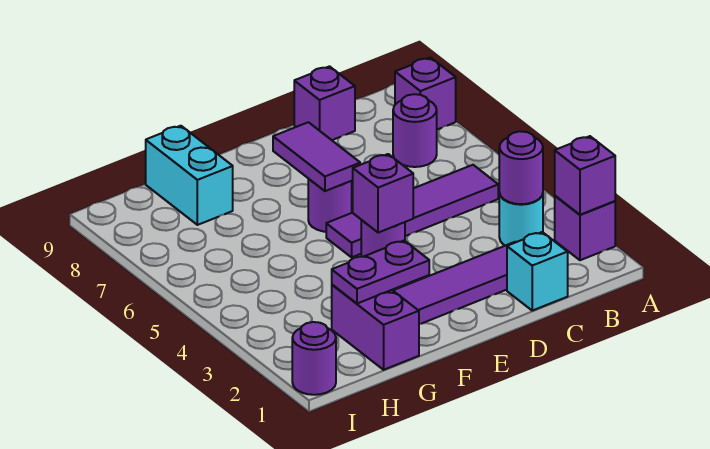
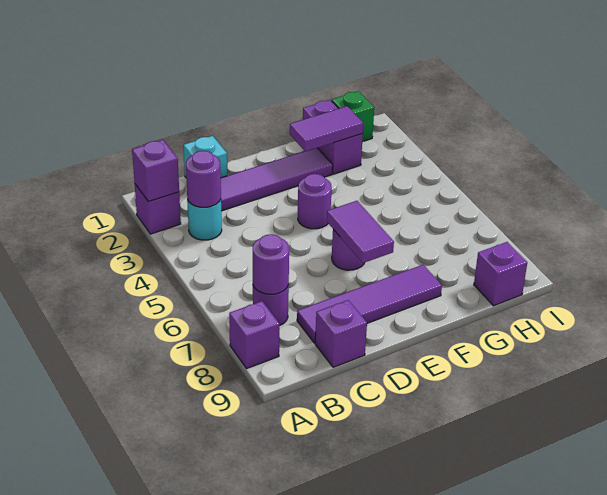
purple 1x4 tile [326,165,498,257] -> purple 1x4 tile moved to [297,265,442,343]
purple 1x1 brick [353,154,413,233] -> purple 1x1 brick moved to [474,242,527,306]
purple 1x2 plate [332,241,429,304] -> purple 1x2 tile [290,106,363,151]
cyan 1x2 brick [146,126,233,225] -> none
none -> green 1x1 brick [332,91,374,142]
purple 1x1 round brick [292,322,336,395] -> purple 1x1 round brick moved to [253,234,289,294]

